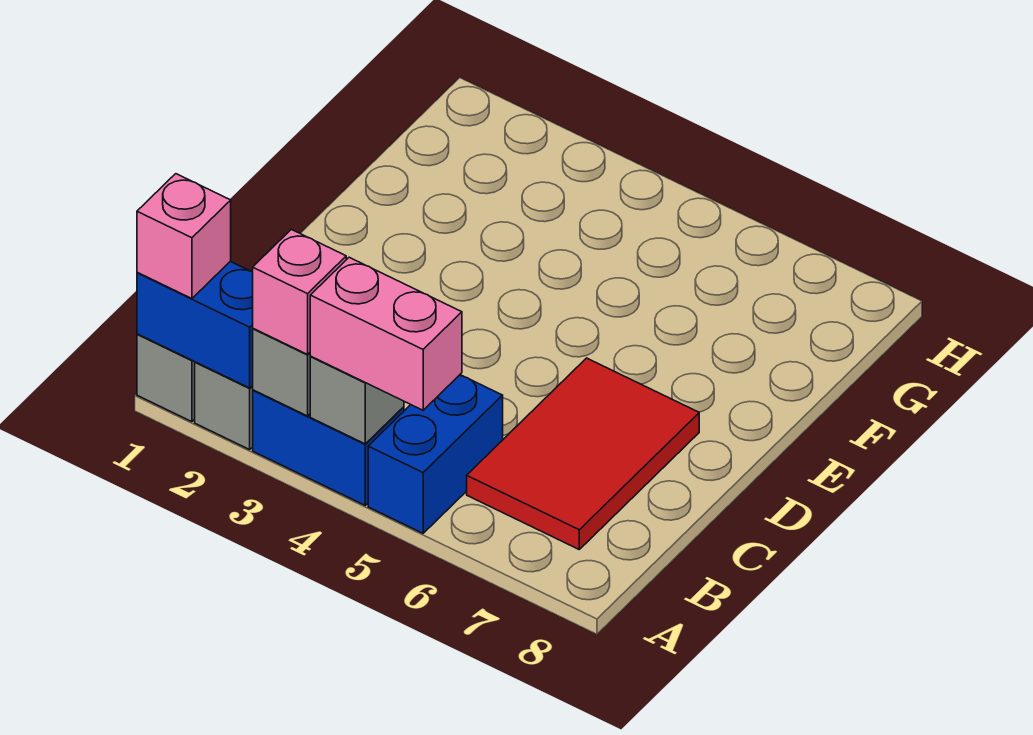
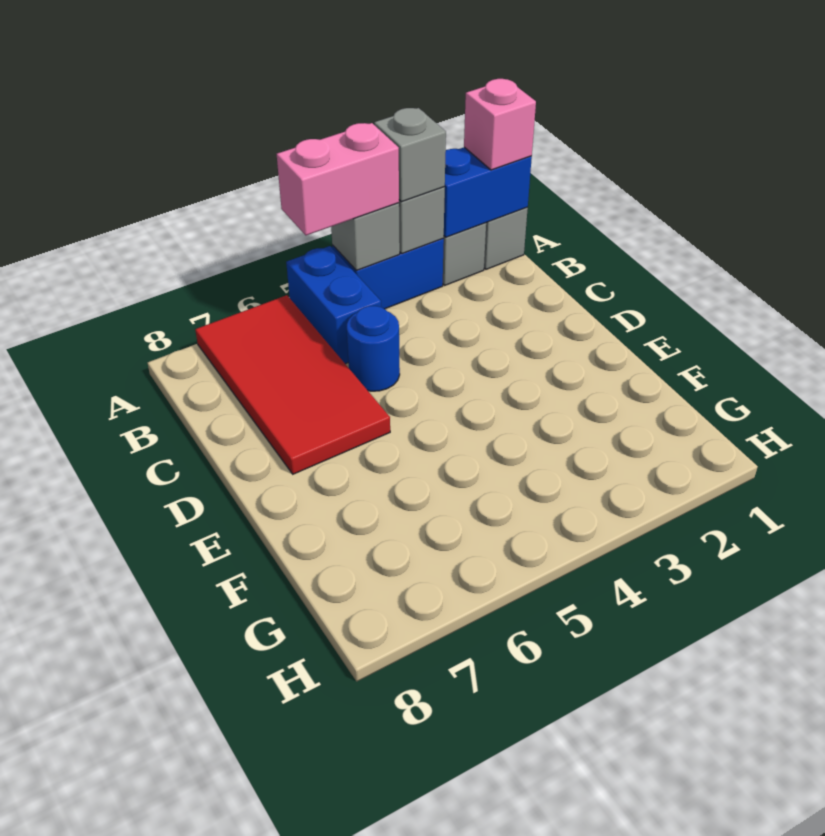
pink 1x1 brick [253,229,346,354] -> grey 1x1 brick [374,108,446,202]
red 2x3 tile [467,358,699,549] -> red 2x4 tile [195,295,390,474]
none -> blue 1x1 round brick [347,306,400,391]

